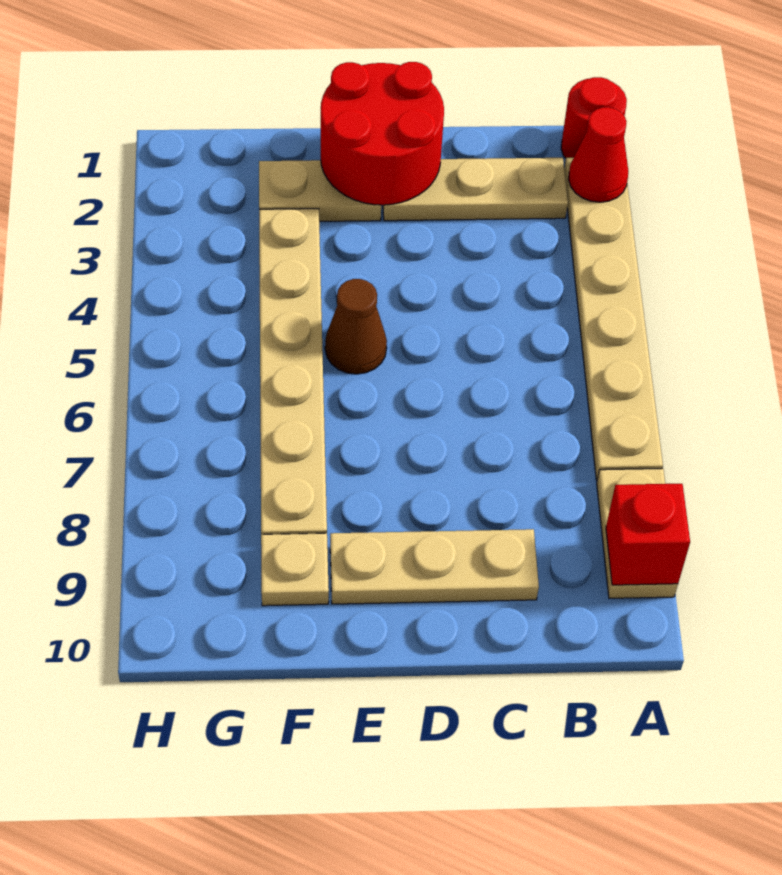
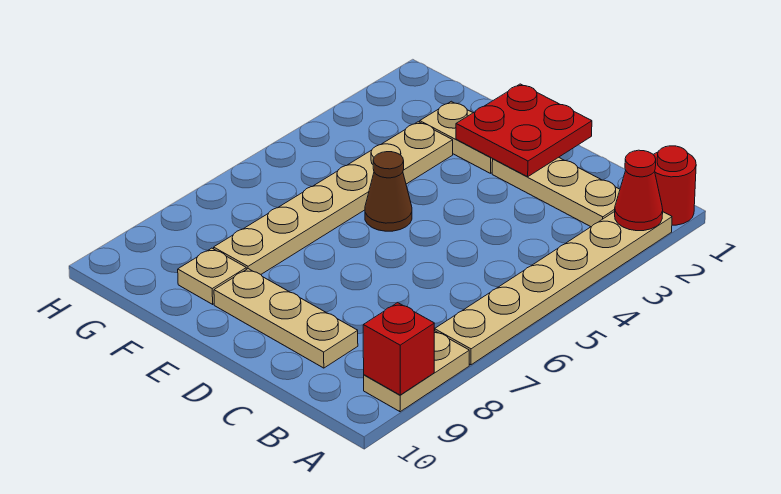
red 2x2 round brick [321,62,444,205] -> red 2x2 plate [456,84,592,177]

